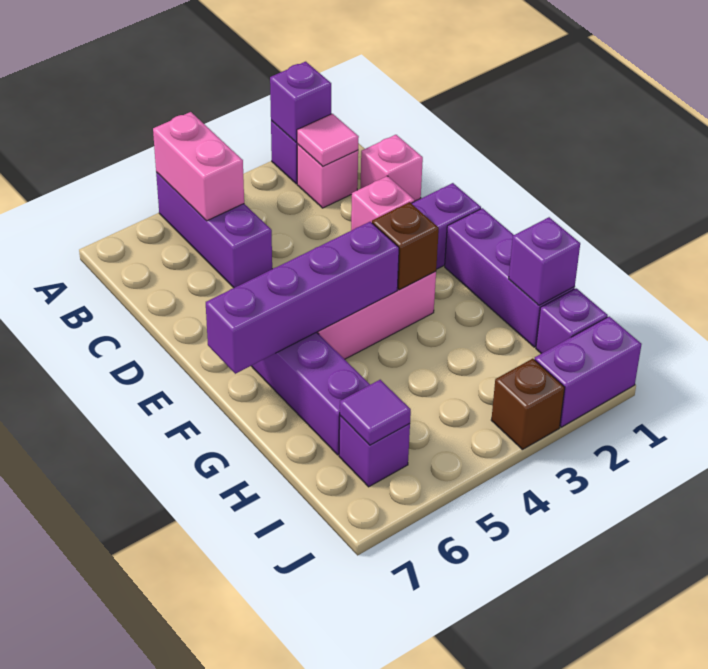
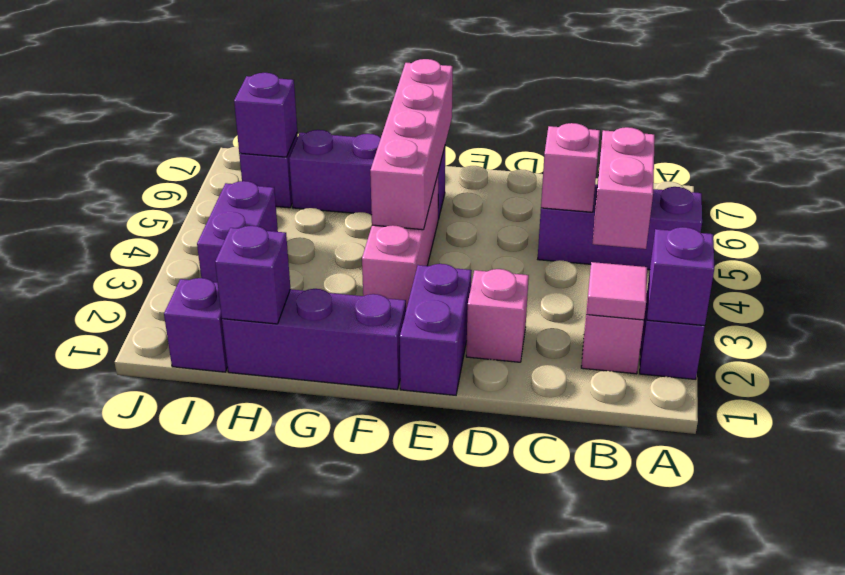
pink 1x2 brick [153,112,244,221] -> pink 1x2 brick turned to [592,127,655,249]
pink 1x1 brick [360,135,423,201] -> pink 1x1 brick moved to [541,123,600,212]
brown 1x1 brick [372,202,439,290] -> none
purple 1x4 brick [206,222,399,374] -> pink 1x4 brick [370,59,453,230]
purple 1x1 tile [340,380,411,445] -> purple 1x1 brick [234,73,297,157]
purple 1x2 brick [535,316,642,427] -> purple 1x2 brick moved to [197,181,278,282]
brown 1x1 brick [491,359,565,450] -> none

